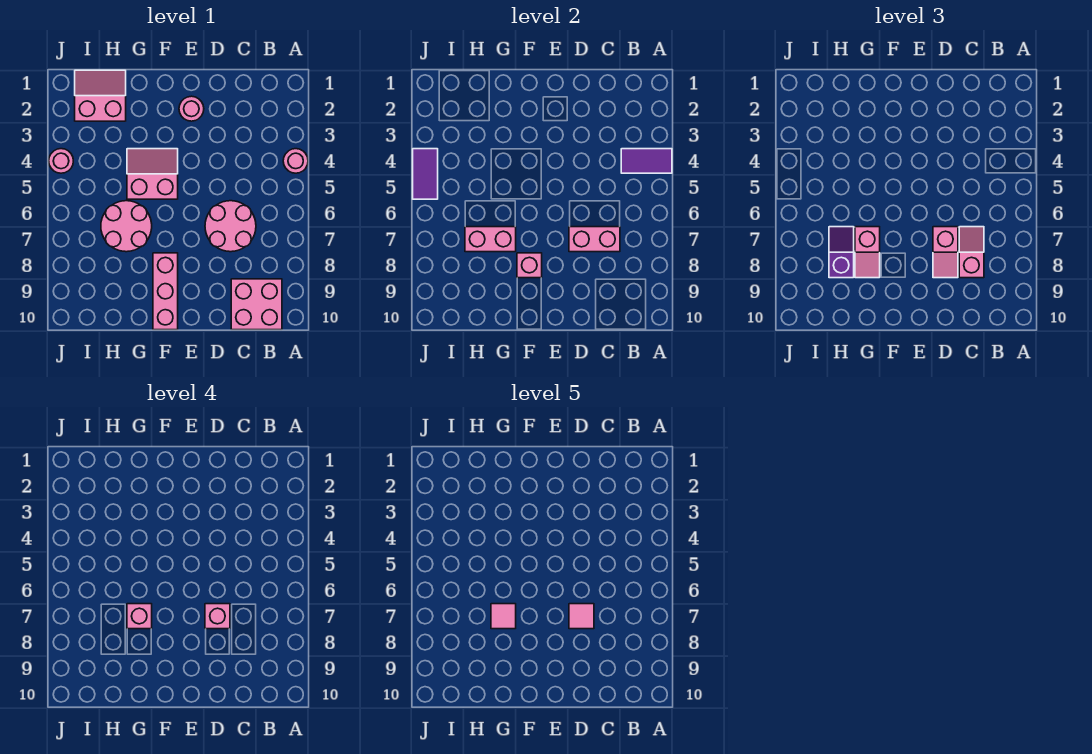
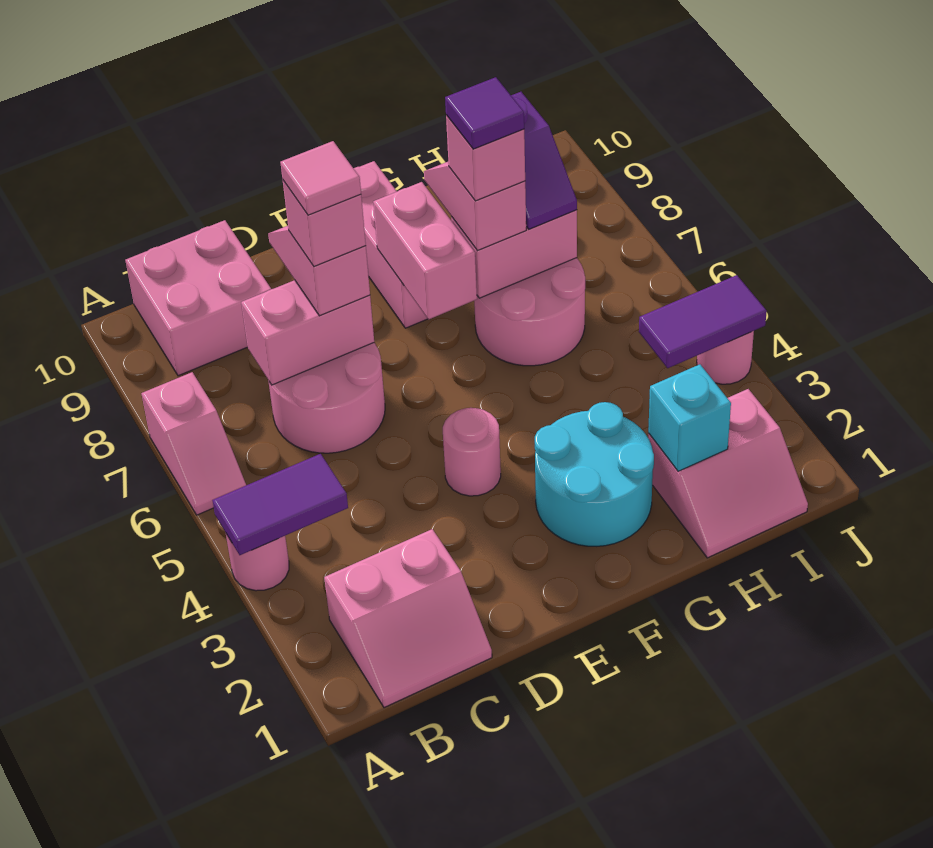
pink 1x2 slope [959,227,984,278] -> pink 1x2 slope moved to [141,372,246,515]
pink 1x1 round brick [179,96,204,121] -> pink 1x1 round brick moved to [443,408,501,496]
none -> cyan 2x2 round brick [535,402,654,546]
pink 2x2 slope [127,149,178,199] -> pink 2x2 slope moved to [324,529,492,708]
pink 1x1 brick [517,253,542,278] -> pink 1x2 brick [373,182,477,319]
pink 1x1 tile [491,604,516,629] -> purple 1x1 tile [445,77,524,149]
none -> cyan 1x1 brick [648,364,731,471]
purple 1x2 tile [413,149,438,199] -> purple 1x2 tile turned to [639,275,767,368]

